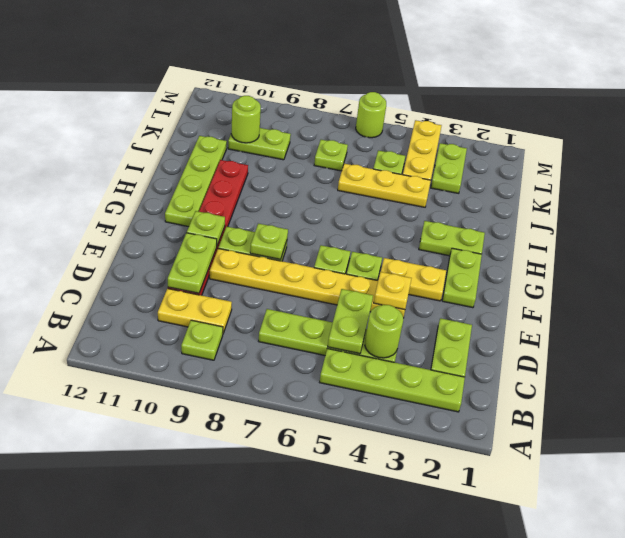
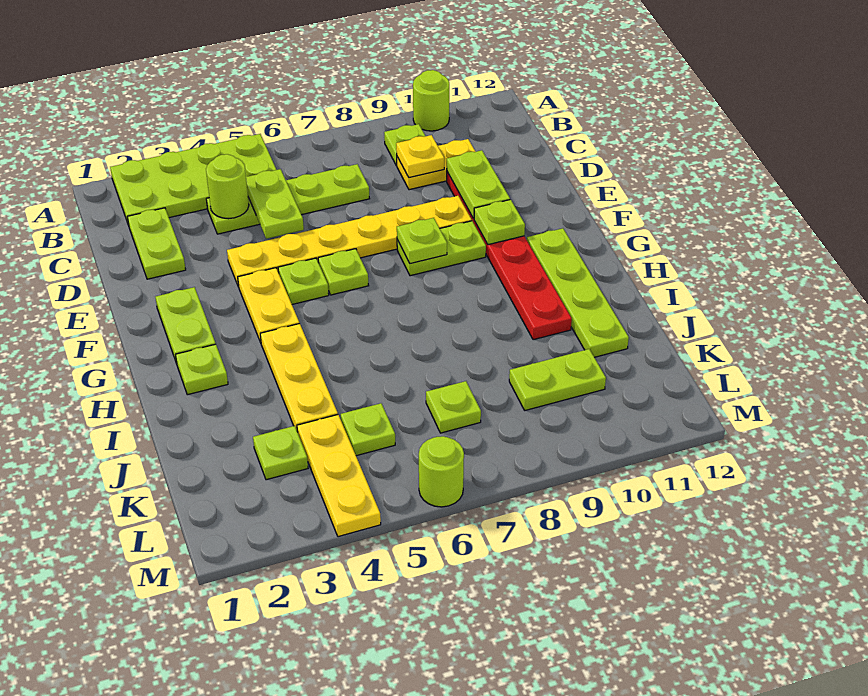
lime 1x4 plate [320,349,465,412] -> lime 2x4 plate [110,134,276,223]
yellow 1x1 plate [374,272,412,310] -> yellow 1x1 plate moved to [396,135,444,177]
yellow 1x2 plate [381,258,446,301] -> yellow 1x2 plate turned to [238,268,299,342]
lime 1x2 plate [419,221,485,256] -> lime 1x1 plate [175,344,228,395]
yellow 1x3 plate [338,164,431,207] -> yellow 1x3 plate turned to [260,323,338,430]
lime 1x2 plate [431,143,467,193] -> lime 1x1 plate [253,426,308,480]
lime 1x1 round brick [231,96,261,143] -> lime 1x1 round brick moved to [413,70,449,131]

